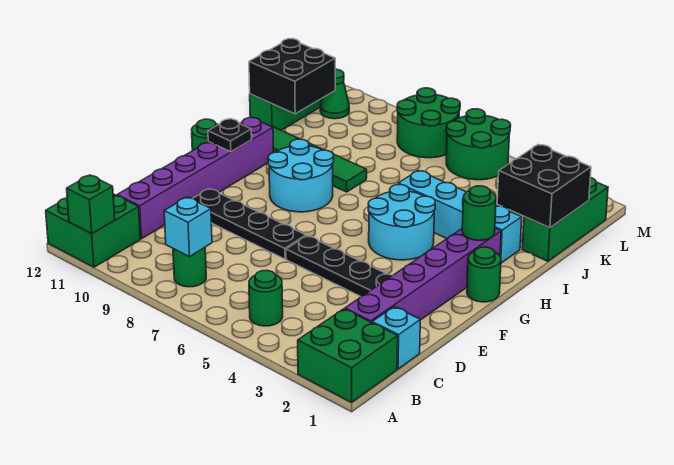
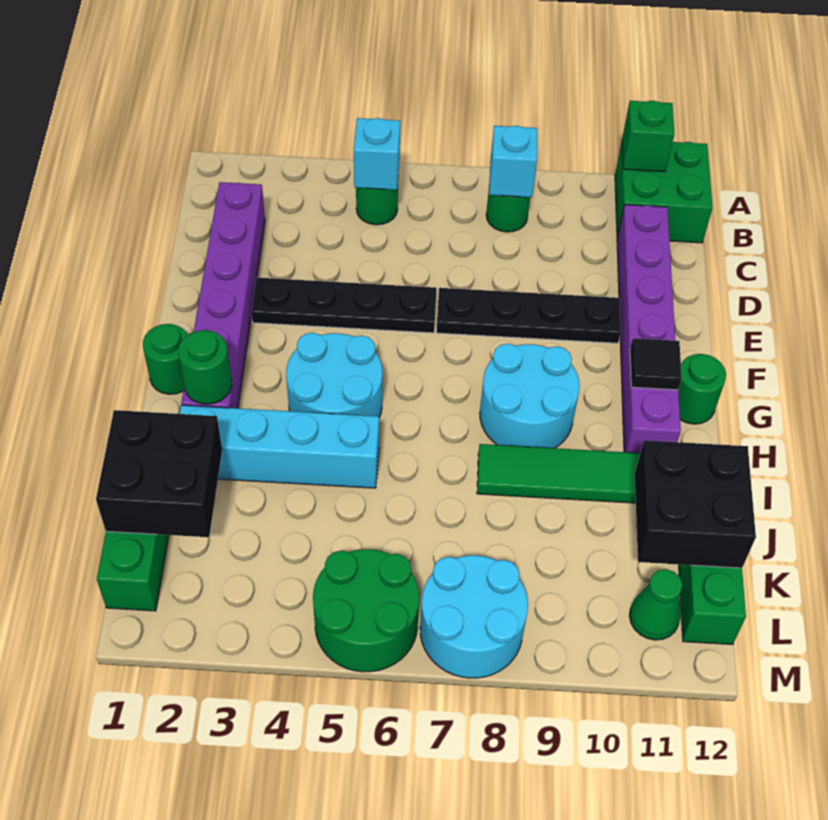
green 2x2 brick [298,309,398,402] -> none
cyan 1x1 brick [372,307,420,369] -> cyan 1x1 brick moved to [354,118,400,190]
black 1x1 plate [208,119,252,152] -> black 1x1 tile [630,338,682,390]
green 2x2 round brick [397,88,460,158] -> cyan 2x2 round brick [420,555,528,678]

